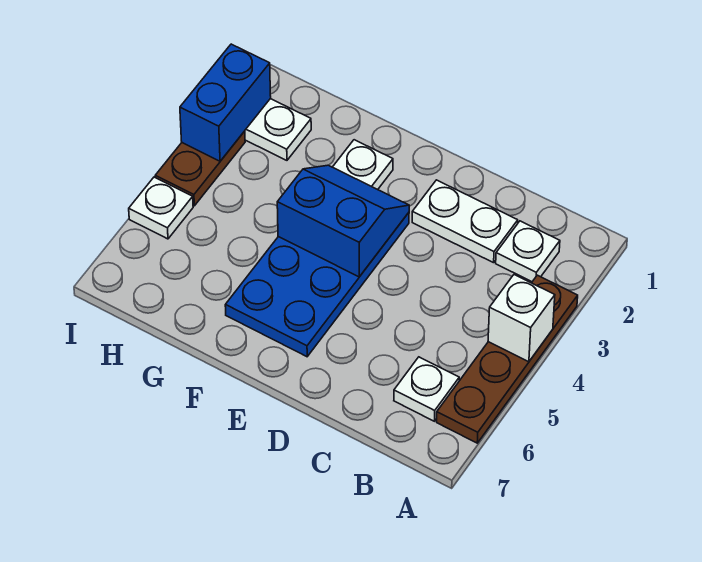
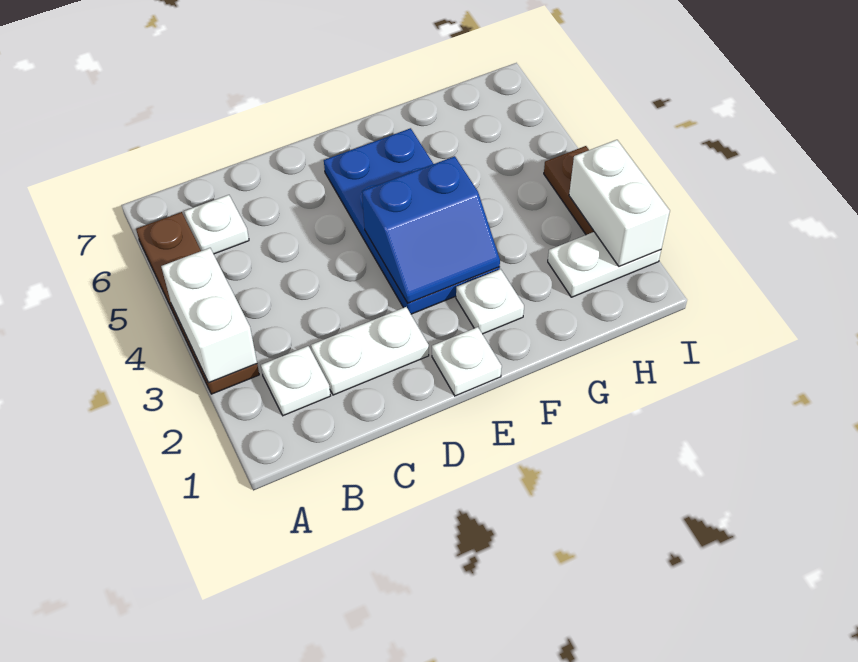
white 1x1 brick [488,275,555,362] -> white 1x2 brick [161,248,257,383]
blue 1x2 brick [180,44,271,161] -> white 1x2 brick [569,140,670,267]
white 1x1 plate [129,177,193,239] -> white 1x1 plate moved to [432,327,502,396]

